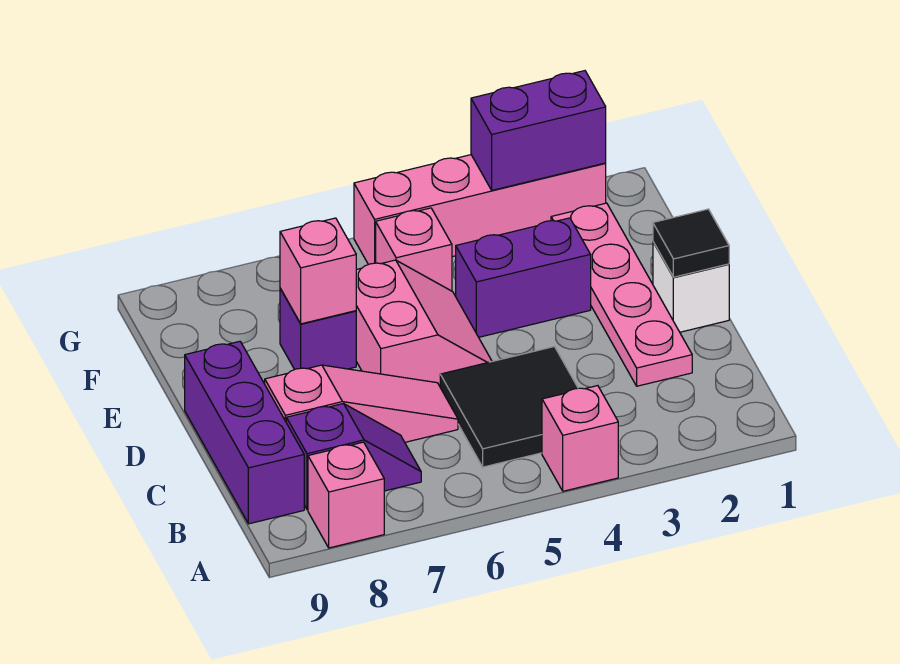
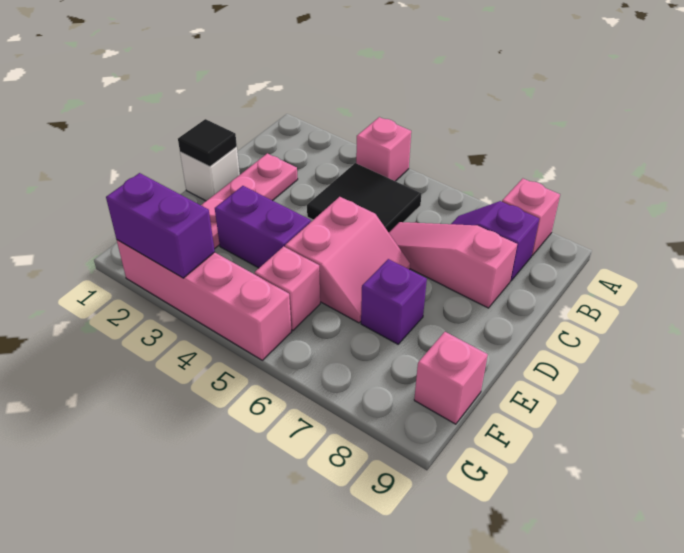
purple 1x3 brick [185,341,304,524] -> none
pink 2x2 slope [356,260,492,386] -> pink 2x2 slope turned to [285,197,410,323]
pink 1x1 brick [280,218,356,324] -> pink 1x1 brick moved to [414,332,488,424]

